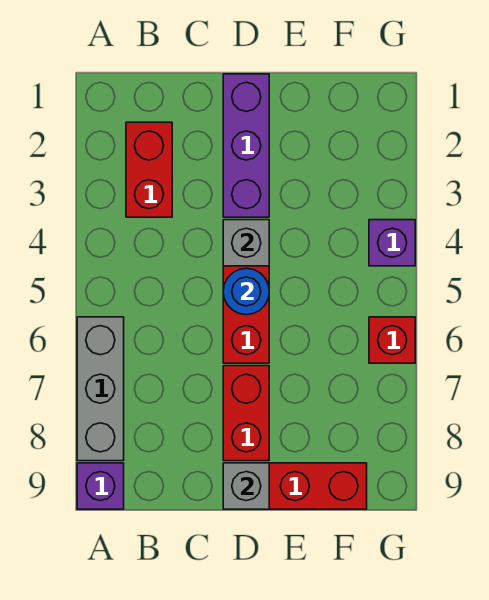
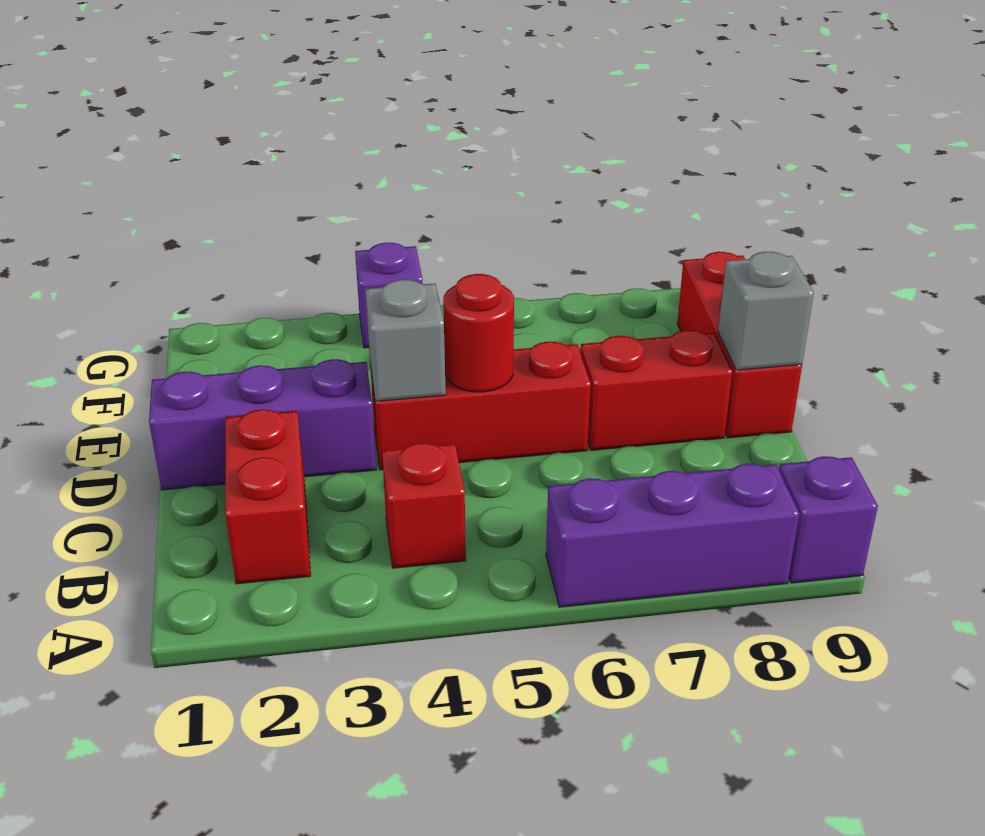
grey 1x3 brick [77,317,124,461] -> purple 1x3 brick [546,464,799,607]
red 1x2 brick [126,122,172,217] -> red 1x2 brick turned to [225,409,311,584]
blue 1x1 round brick [223,268,269,315] -> red 1x1 round brick [443,274,514,392]
red 1x1 brick [369,317,415,363] -> red 1x1 brick moved to [382,443,466,568]

